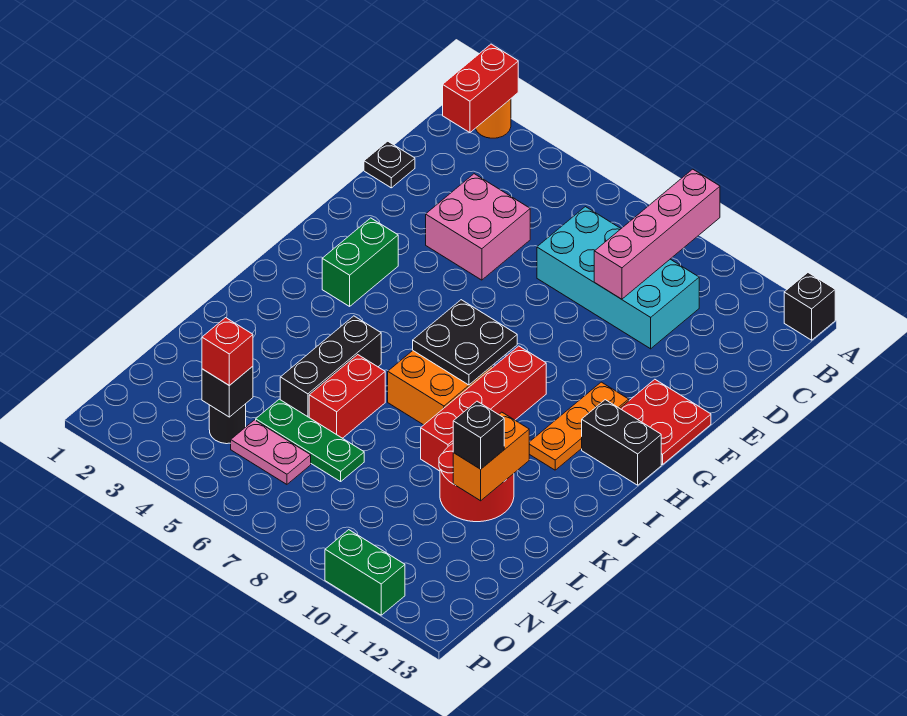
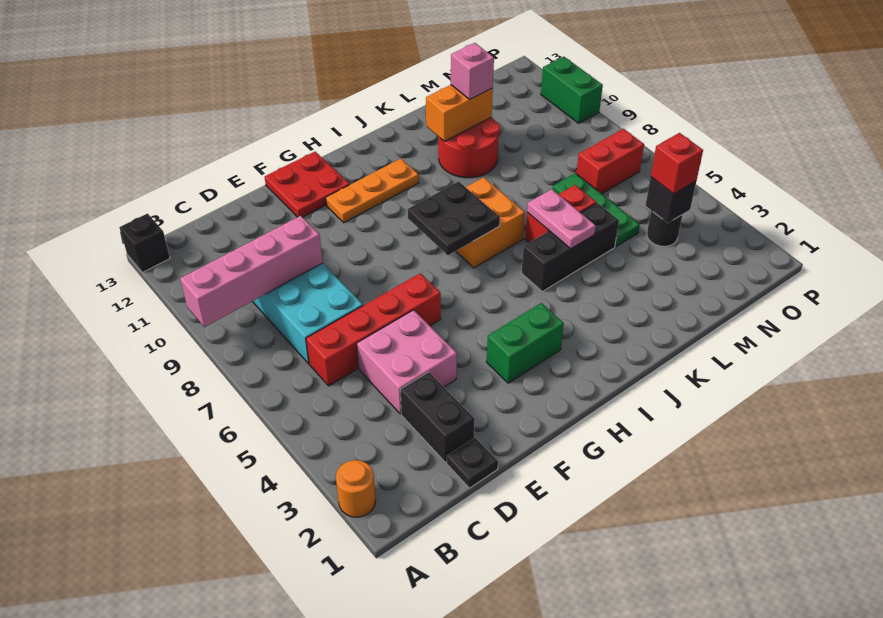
red 1x2 brick [443,44,518,133] -> red 1x2 brick moved to [576,129,644,194]
red 1x4 brick [421,346,546,471] -> red 1x4 brick moved to [306,273,441,386]
black 1x2 brick [582,400,661,485] -> black 1x2 brick moved to [400,372,475,462]
black 1x1 brick [453,401,504,469] -> pink 1x1 brick [451,43,494,99]
pink 1x2 plate [231,420,311,484] -> pink 1x2 plate moved to [527,189,596,249]

